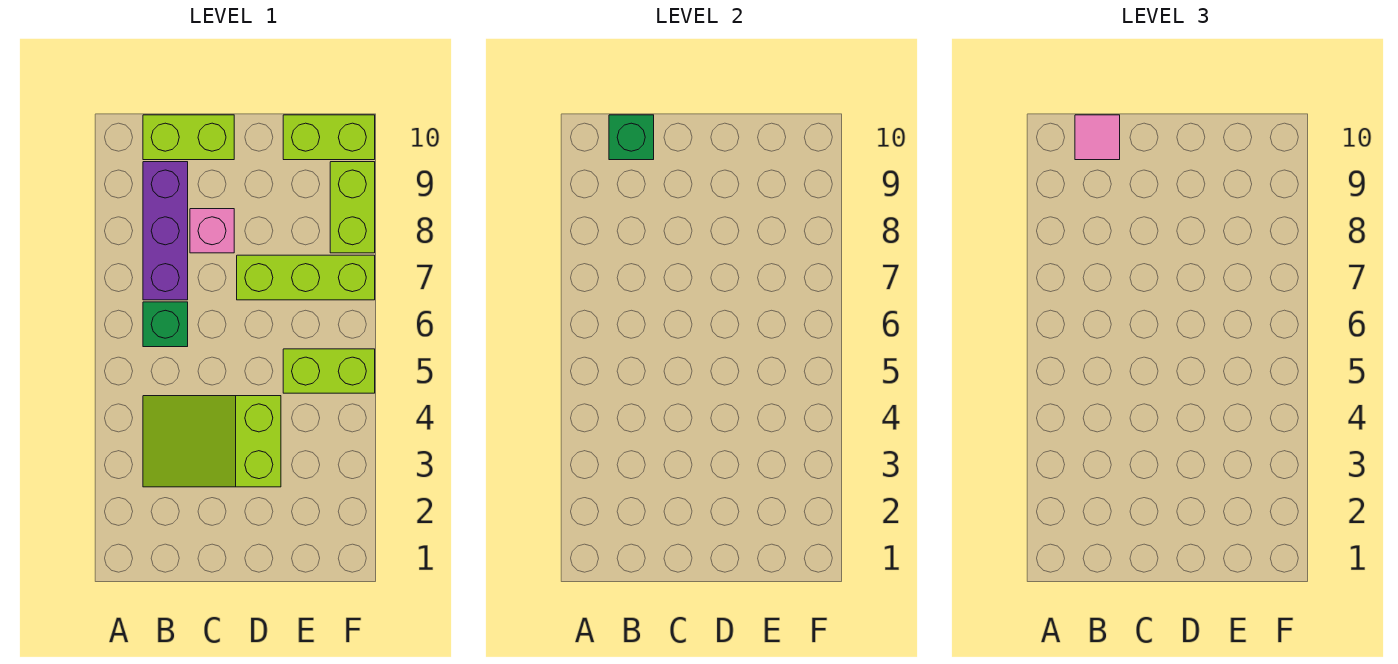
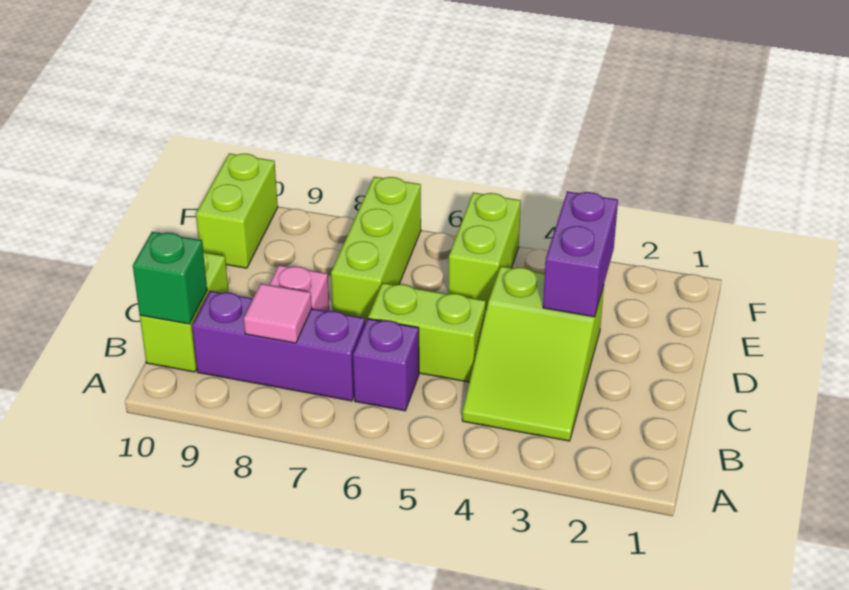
green 1x1 brick [143,302,188,347] -> purple 1x1 brick [353,319,419,411]
pink 1x1 tile [1075,115,1120,160] -> pink 1x1 tile moved to [244,284,312,343]
none -> purple 1x2 brick [543,191,618,317]
lime 1x2 brick [330,162,375,253] -> lime 1x2 brick moved to [368,283,486,382]

